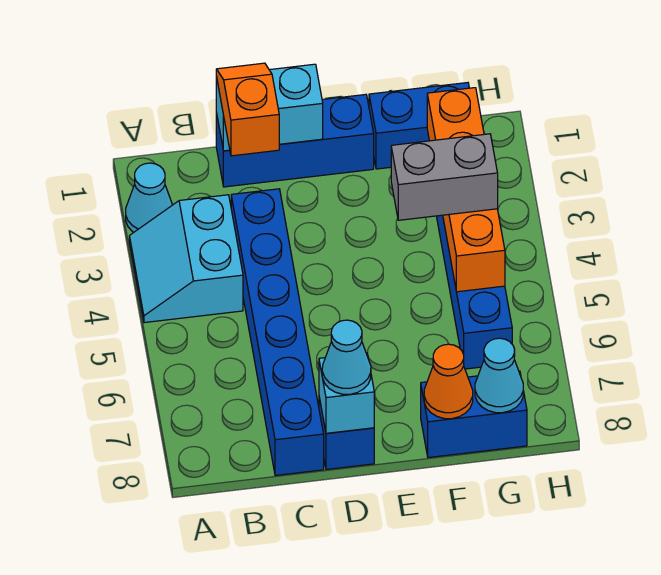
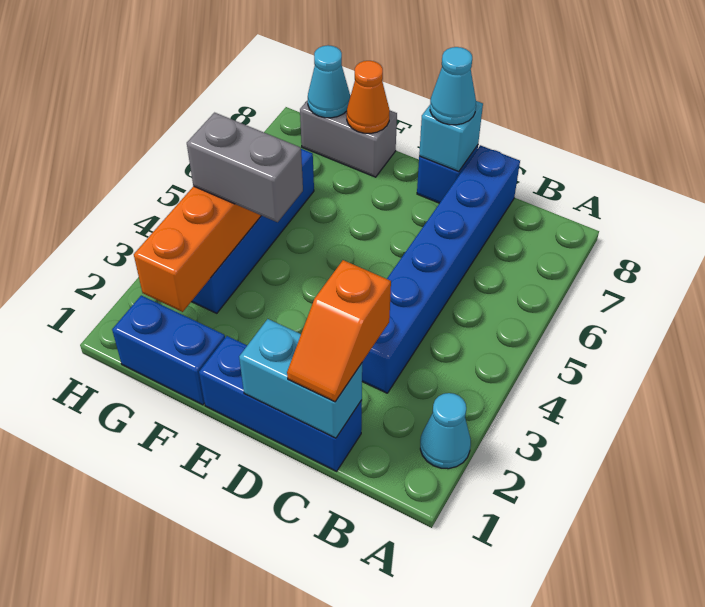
cyan 2x2 slope [129,195,243,323] -> none
blue 1x2 brick [421,371,527,458] -> grey 1x2 brick [300,95,397,177]

